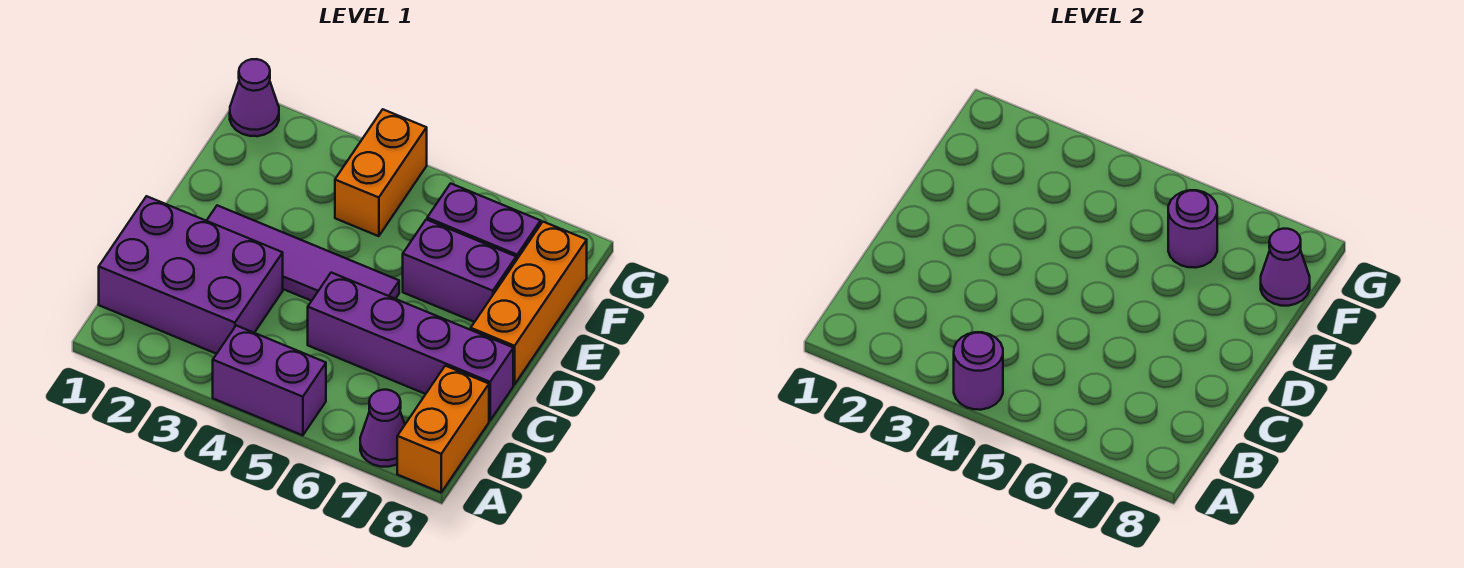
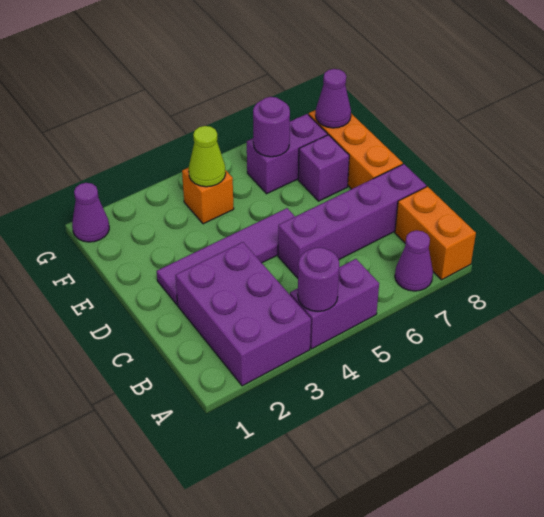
purple 2x3 brick [99,196,283,354] -> purple 2x3 brick turned to [175,242,311,386]
purple 1x2 brick [403,220,516,322] -> purple 1x1 brick [298,135,349,201]
orange 1x2 brick [335,109,427,236] -> orange 1x1 brick [182,167,234,224]
none -> lime 1x1 cone [189,126,226,187]

